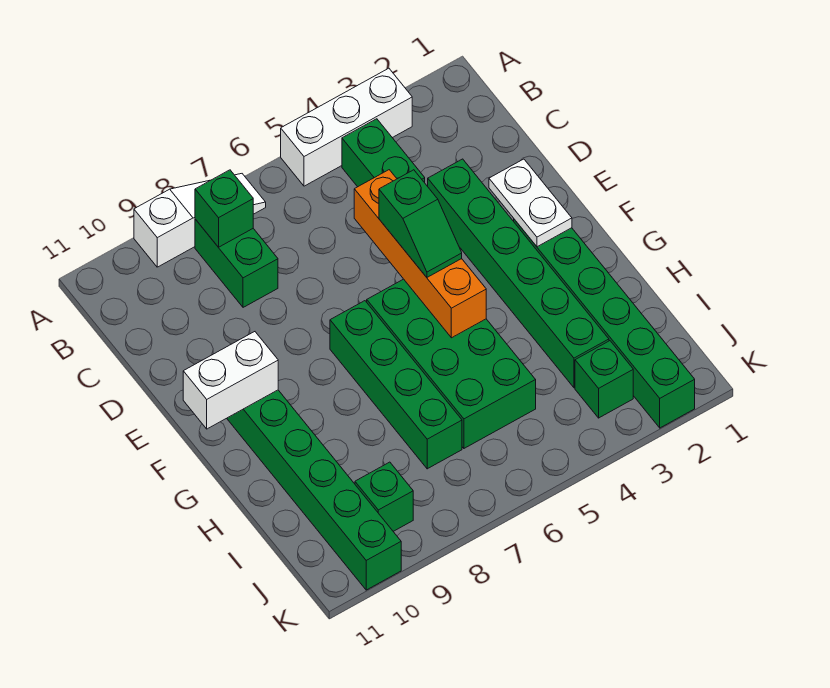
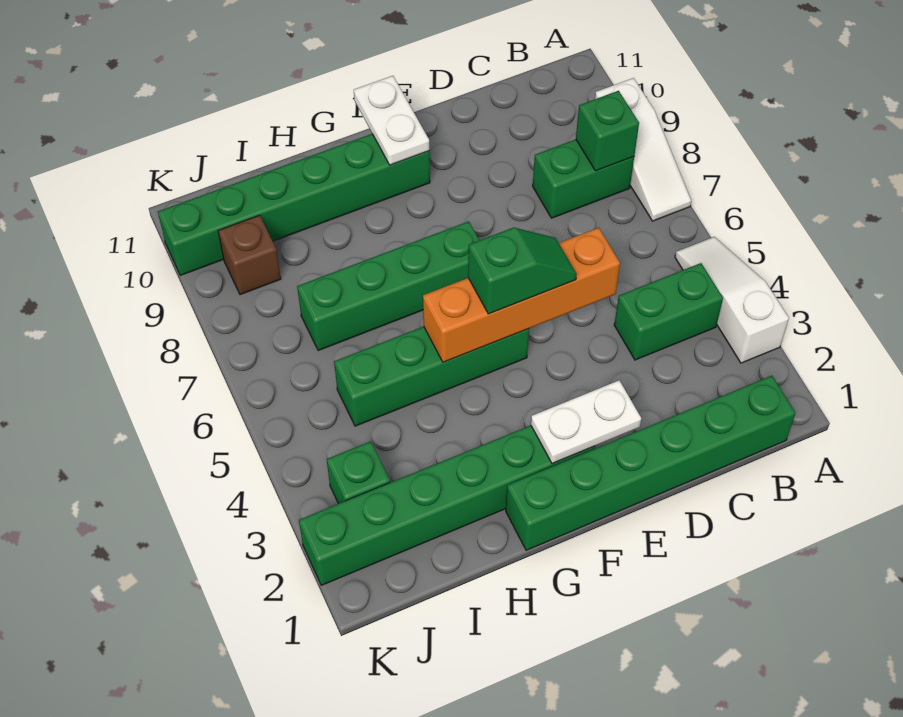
white 1x3 brick [281,68,412,186] -> white 1x3 slope [675,237,789,363]
green 1x6 brick [428,159,609,388] -> green 1x6 brick moved to [506,376,795,550]
green 1x2 slope [379,170,462,277] -> green 1x2 slope turned to [468,227,577,314]
green 2x4 brick [367,279,536,448] -> green 1x4 brick [334,327,529,426]
white 1x2 brick [183,332,278,429] -> white 1x2 plate [354,76,429,165]
green 1x1 brick [355,462,413,531] -> brown 1x1 brick [218,215,281,295]

